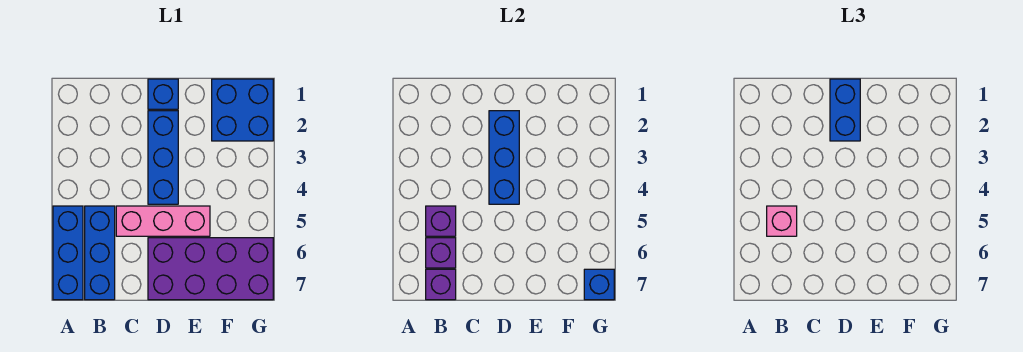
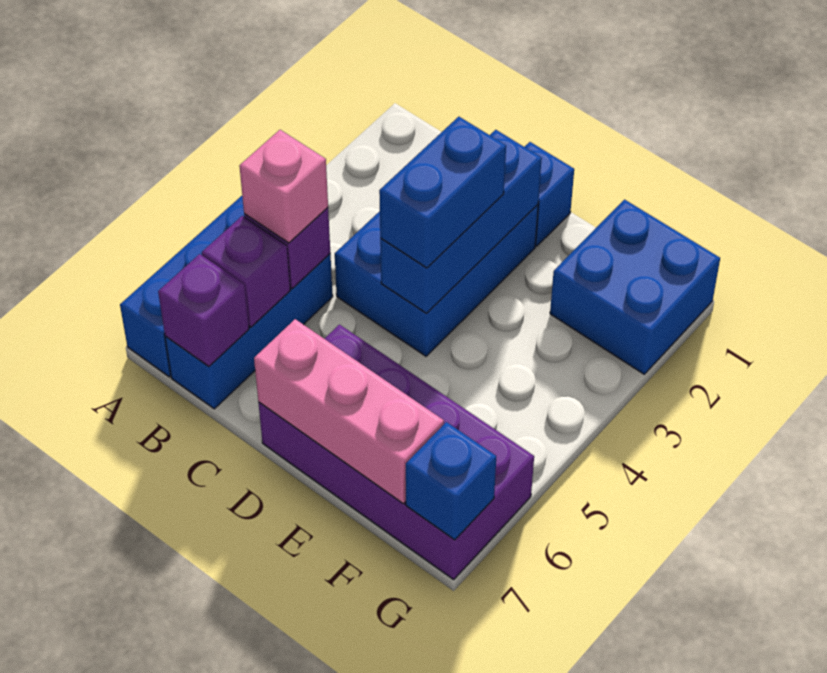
pink 1x3 brick [116,206,210,236] -> pink 1x3 brick moved to [254,319,444,504]
blue 1x2 brick [830,79,860,141] -> blue 1x2 brick moved to [379,117,506,268]
blue 1x3 brick [148,111,178,204] -> blue 2x3 brick [335,205,538,356]

